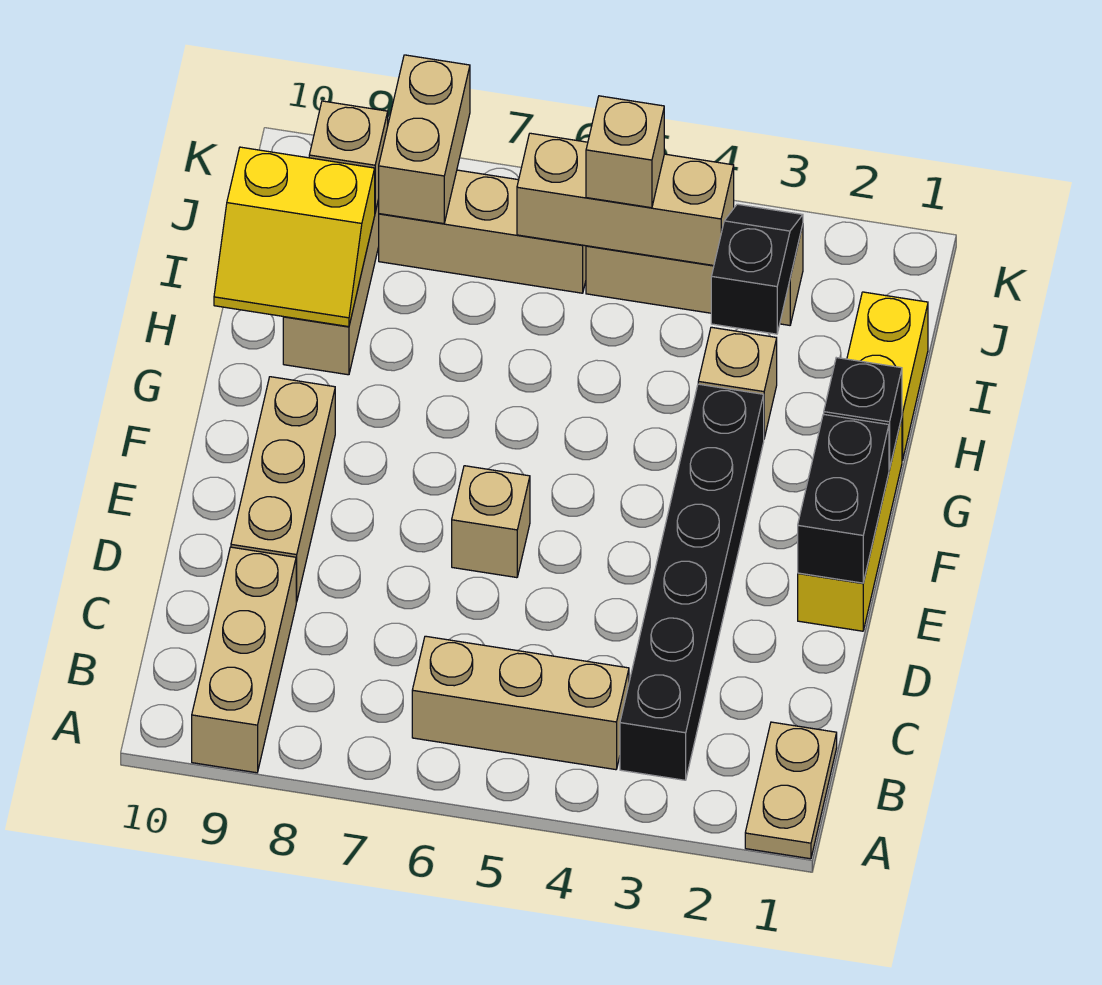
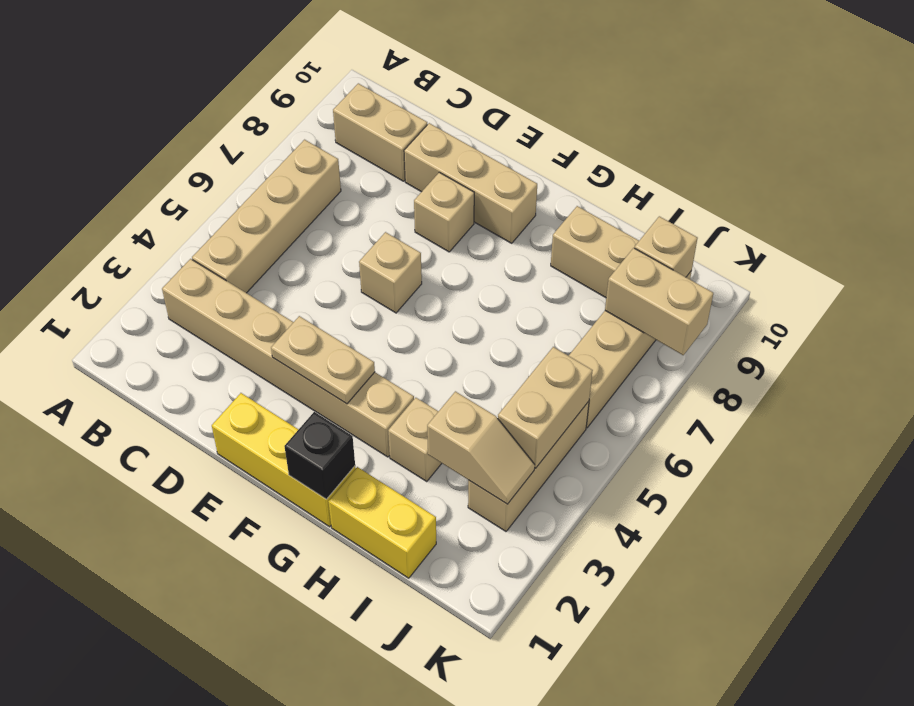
tan 1x2 plate [745,722,837,859] -> tan 1x2 plate moved to [271,316,375,404]
tan 1x3 brick [192,547,296,773] -> tan 1x2 brick [333,83,427,181]
black 1x6 brick [620,384,764,780] -> tan 1x6 brick [162,259,414,457]
tan 1x3 brick [412,636,629,770] -> tan 1x4 brick [192,140,341,293]
black 1x2 brick [798,414,889,583] -> none
yellow 2x2 slope [214,147,375,327] -> none
black 1x2 slope [711,204,803,334] -> tan 1x2 slope [427,391,535,504]
tan 1x3 brick [517,133,734,265] -> tan 1x2 brick [498,347,593,468]
tan 1x1 brick [586,96,664,208] -> tan 1x1 brick moved to [414,172,474,252]

